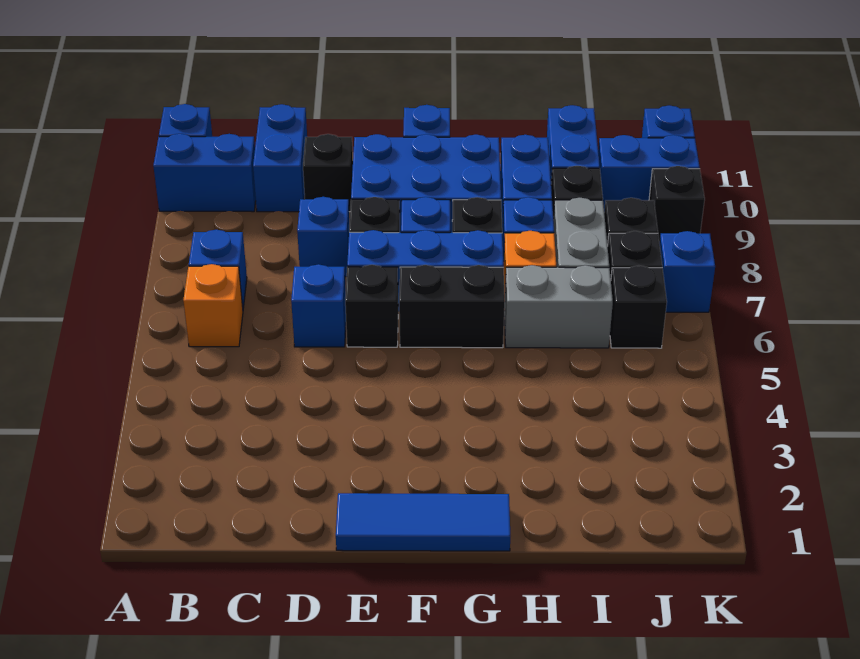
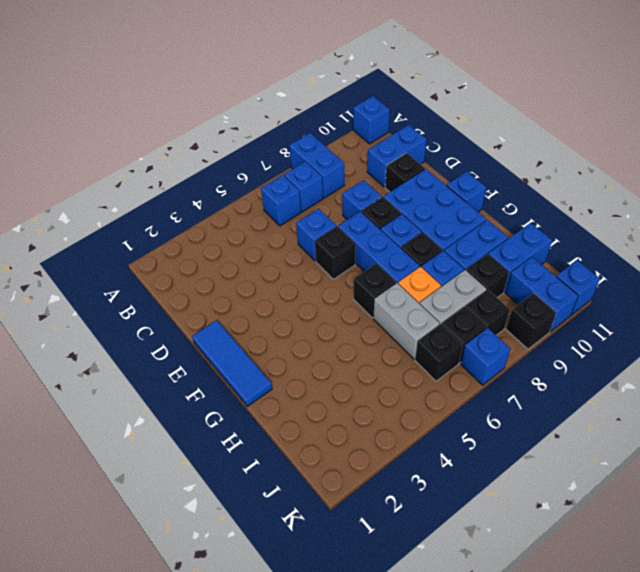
blue 1x2 brick [153,134,256,212] -> blue 1x2 brick moved to [289,133,345,198]
orange 1x1 brick [183,264,243,347] -> blue 1x1 brick [261,175,301,226]
black 1x2 brick [399,265,505,348] -> black 1x1 brick [354,263,396,318]

